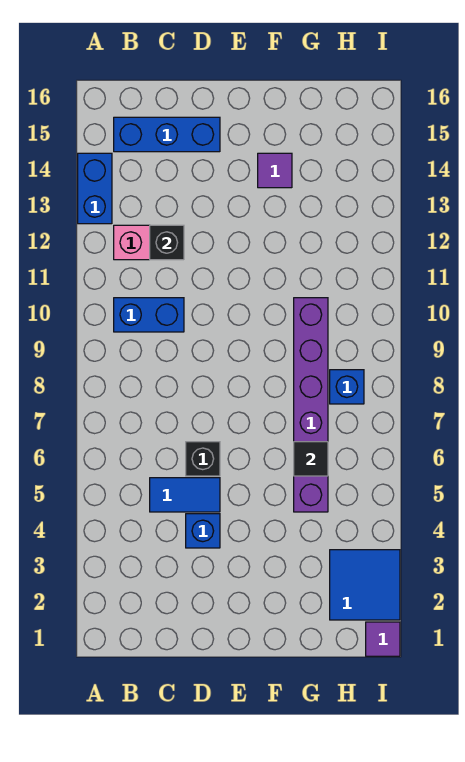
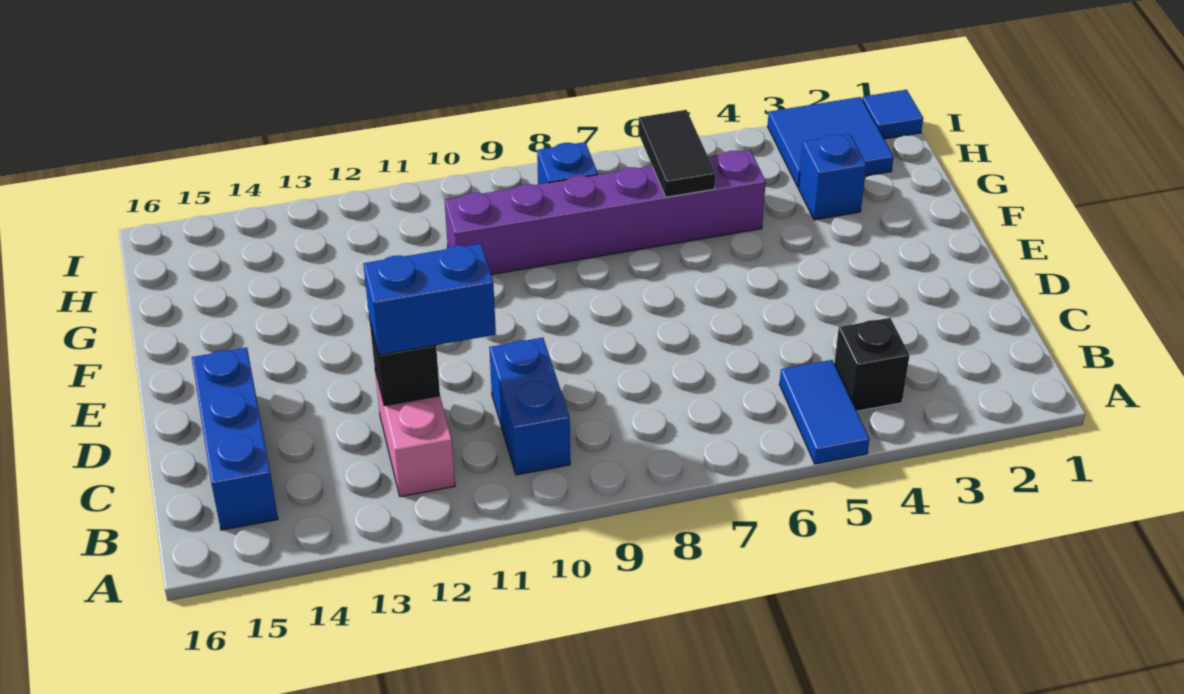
blue 1x2 brick [78,153,112,224] -> blue 1x2 brick moved to [363,244,496,355]
blue 1x2 tile [150,478,220,512] -> blue 1x2 tile moved to [780,360,870,464]
blue 1x1 brick [186,514,220,548] -> blue 1x1 brick moved to [798,134,866,220]
black 1x1 brick [186,442,220,476] -> black 1x1 brick moved to [834,318,910,411]
purple 1x1 tile [258,153,292,188] -> none
black 1x1 tile [294,442,328,476] -> black 1x2 tile [638,110,716,197]
purple 1x1 tile [366,622,400,656] -> blue 1x1 tile [862,90,923,139]

